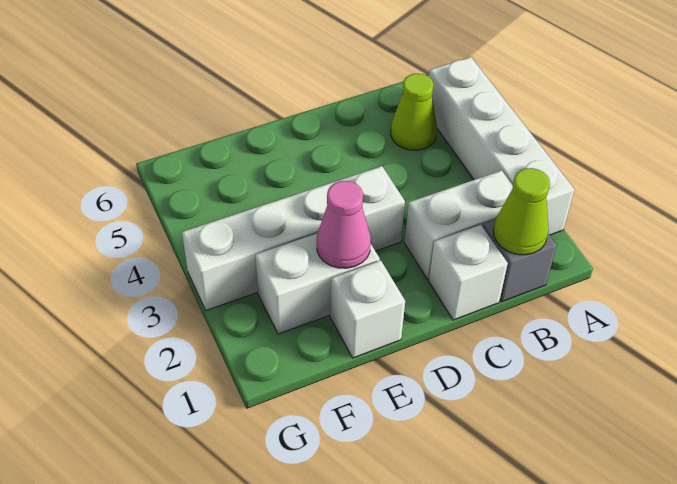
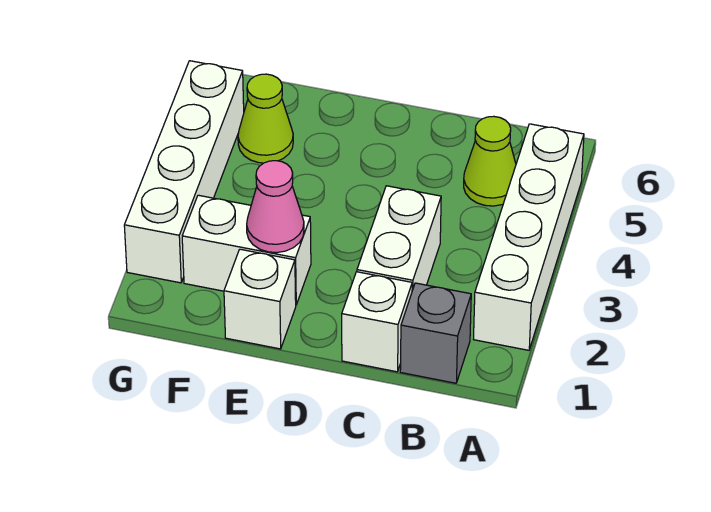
lime 1x1 cone [493,168,550,255] -> lime 1x1 cone moved to [238,74,293,163]
white 1x2 brick [405,171,513,279] -> white 1x2 brick turned to [357,186,441,291]
white 1x4 brick [182,166,405,310] -> white 1x4 brick turned to [124,61,244,283]

